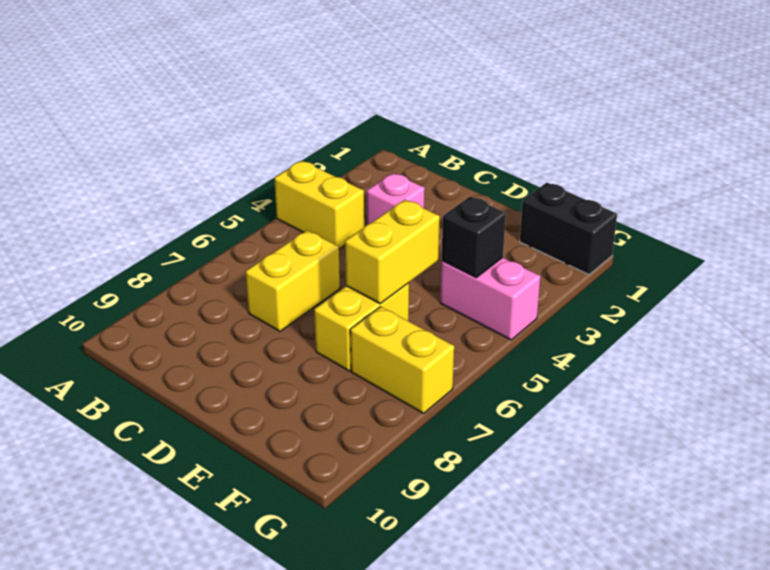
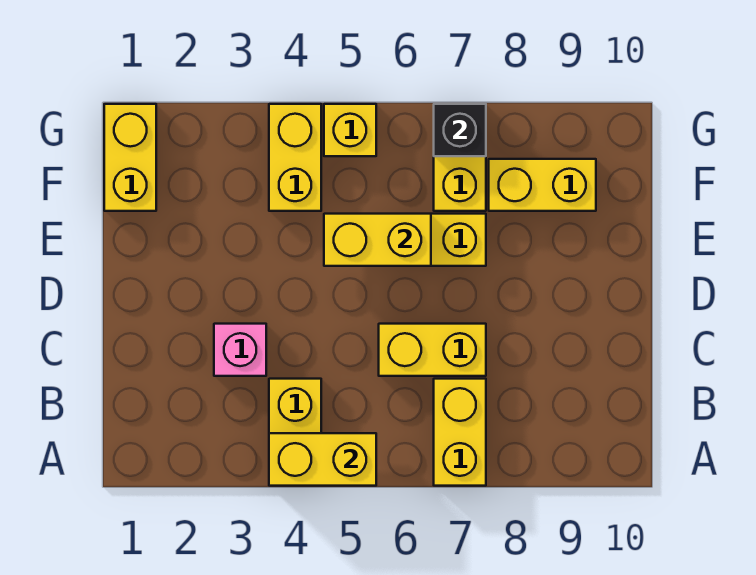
none -> yellow 1x2 brick [269,433,376,486]
none -> yellow 1x2 brick [434,379,486,486]
black 1x2 brick [520,183,617,274] -> yellow 1x2 brick [104,104,156,211]
pink 1x2 brick [440,258,541,340] -> yellow 1x2 brick [269,104,321,211]
black 1x1 brick [442,196,506,278] -> black 1x1 brick moved to [434,104,486,156]
none -> yellow 1x2 brick [489,159,596,211]
none -> yellow 1x1 brick [324,104,376,156]

